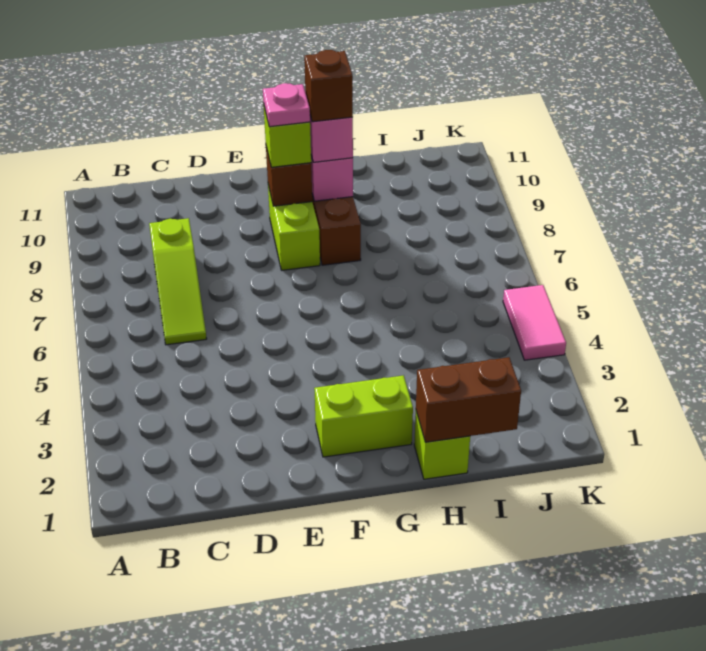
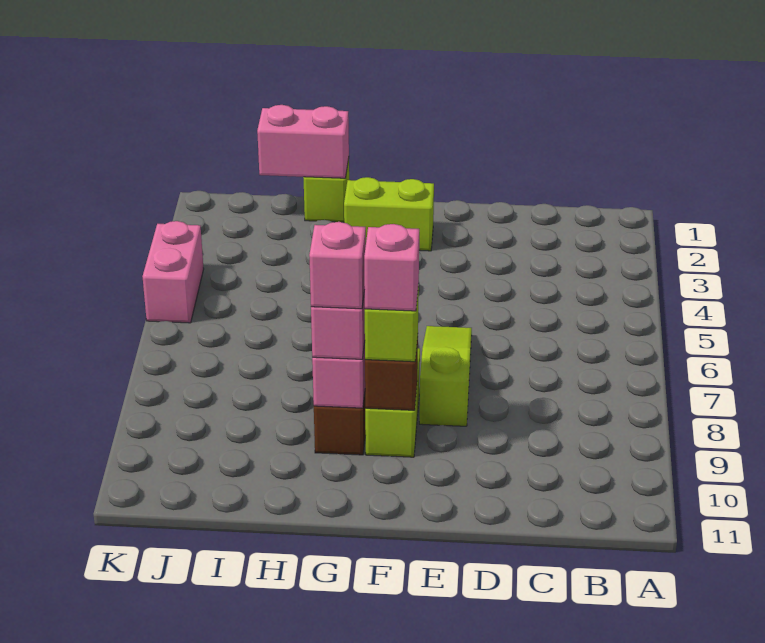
lime 1x3 slope [149,218,207,345] -> lime 1x3 slope moved to [419,326,472,426]
pink 1x1 plate [263,83,310,127] -> pink 1x1 brick [364,224,419,311]
brown 1x1 brick [304,50,353,122] -> pink 1x1 brick [309,222,366,309]
brown 1x2 brick [416,357,521,442] -> pink 1x2 brick [257,105,349,178]
pink 1x2 tile [503,285,566,360] -> pink 1x2 brick [143,221,204,323]

